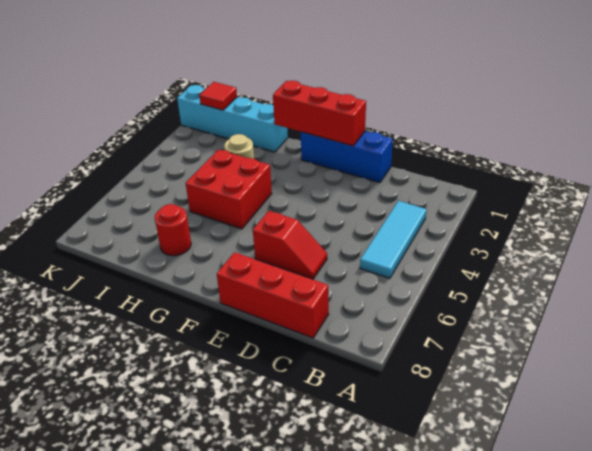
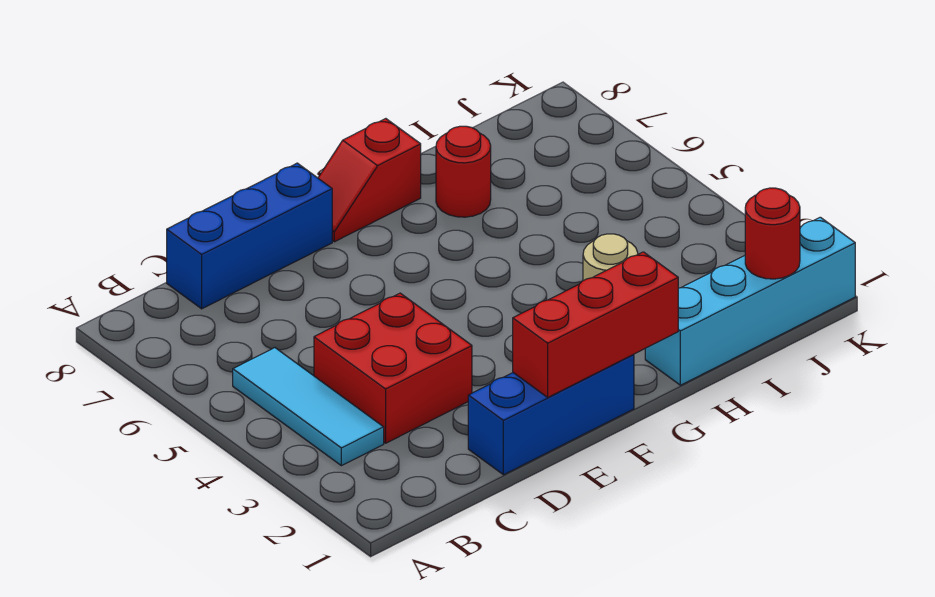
red 1x3 brick [217,252,329,338] -> blue 1x3 brick [167,163,332,309]
red 1x2 slope [253,211,327,279] -> red 1x2 slope moved to [318,119,421,242]
red 2x2 brick [186,149,272,229] -> red 2x2 brick moved to [314,293,472,443]
red 1x1 tile [199,82,237,110] -> red 1x1 round brick [745,188,800,279]

